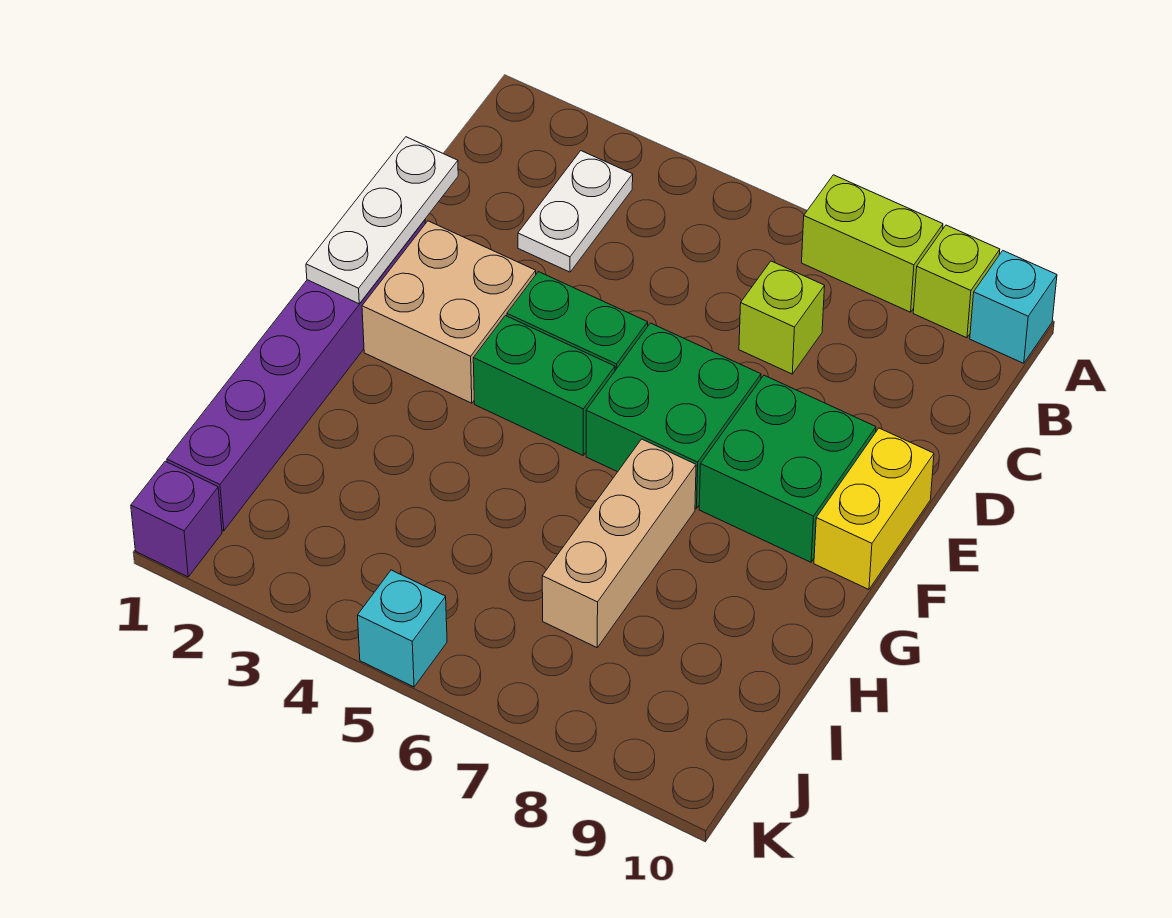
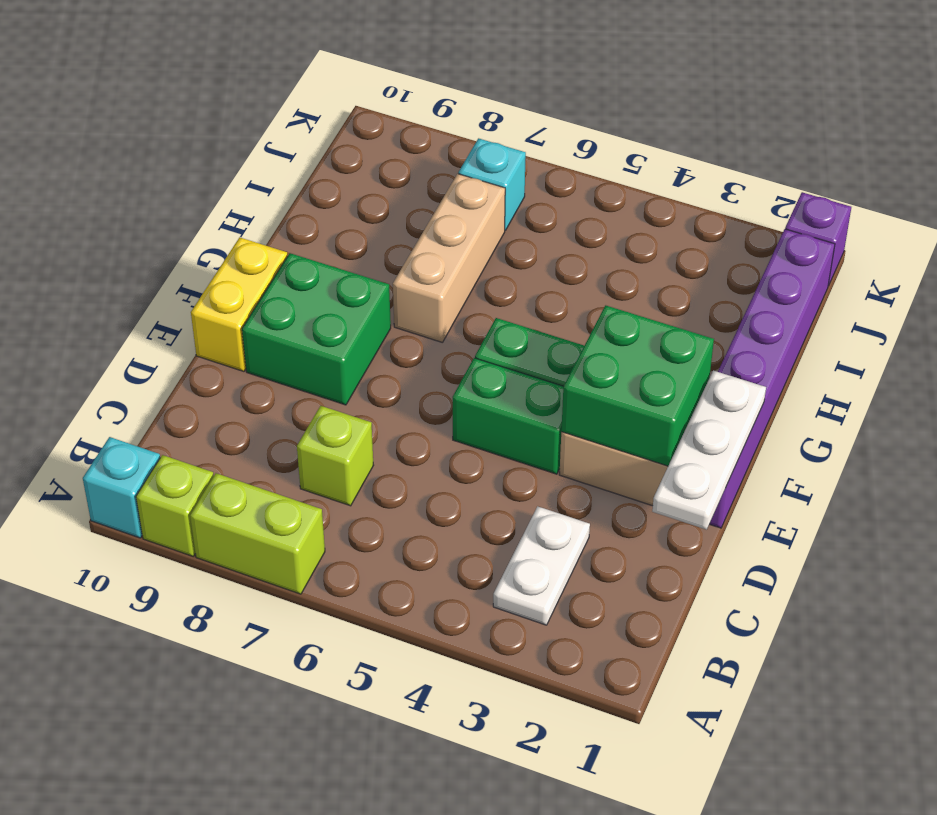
green 2x2 brick [586,323,761,509] -> green 2x2 brick moved to [561,305,714,466]
cyan 1x1 brick [358,570,447,687] -> cyan 1x1 brick moved to [458,138,526,231]

